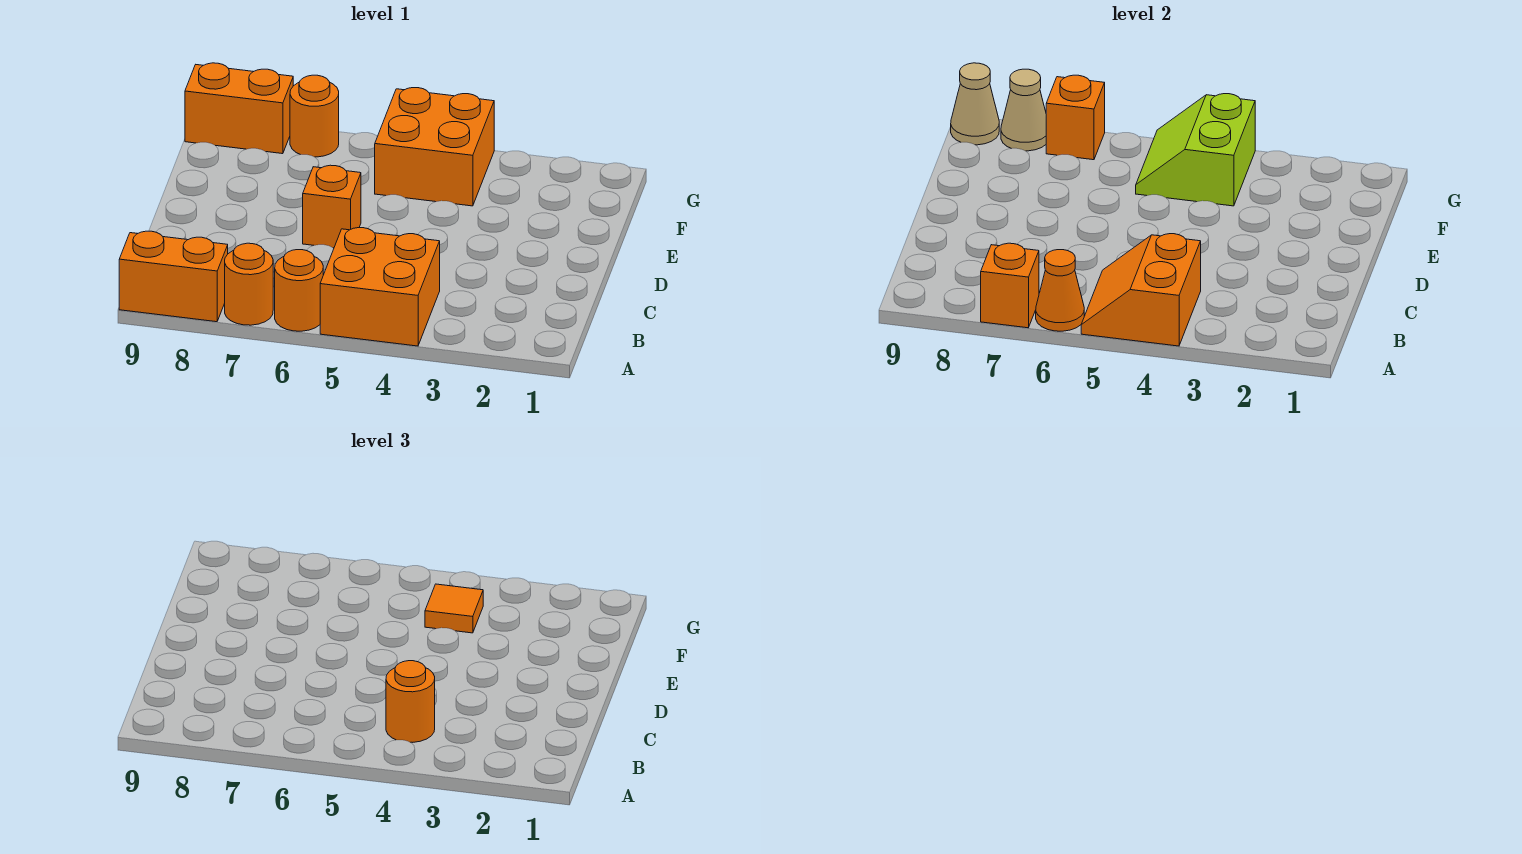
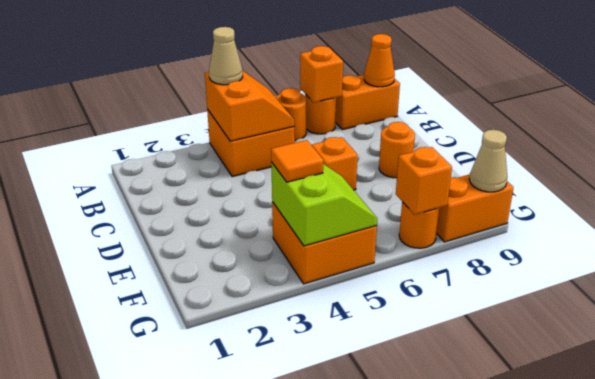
orange 1x1 cone [1036,250,1084,331] -> orange 1x1 cone moved to [364,34,395,87]
orange 1x1 round brick [386,661,435,742] -> orange 1x1 round brick moved to [379,122,415,178]
tan 1x1 cone [1001,69,1046,151] -> tan 1x1 cone moved to [209,27,243,85]

